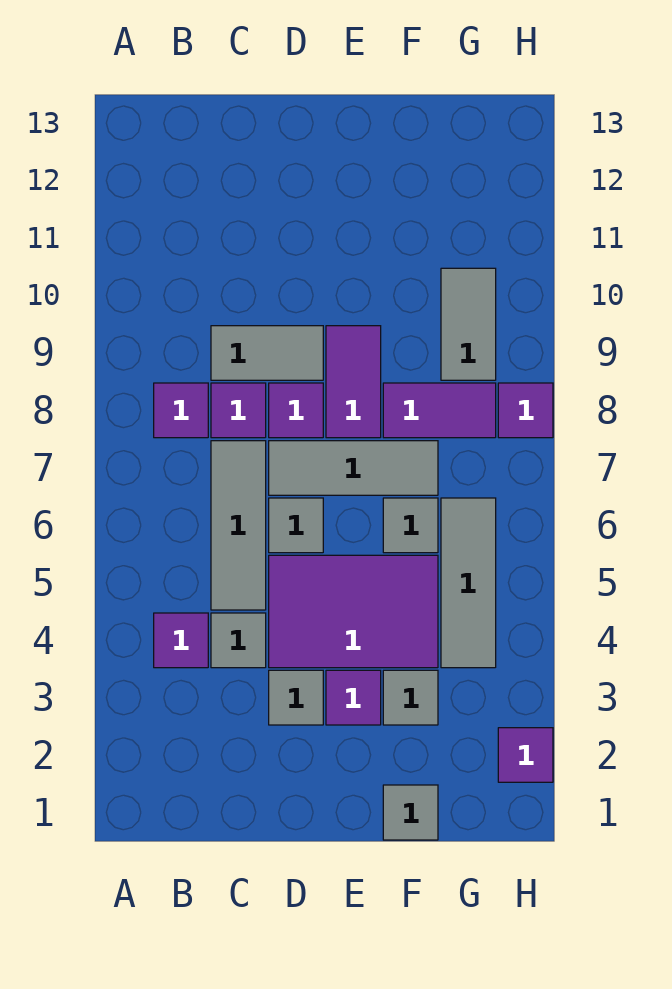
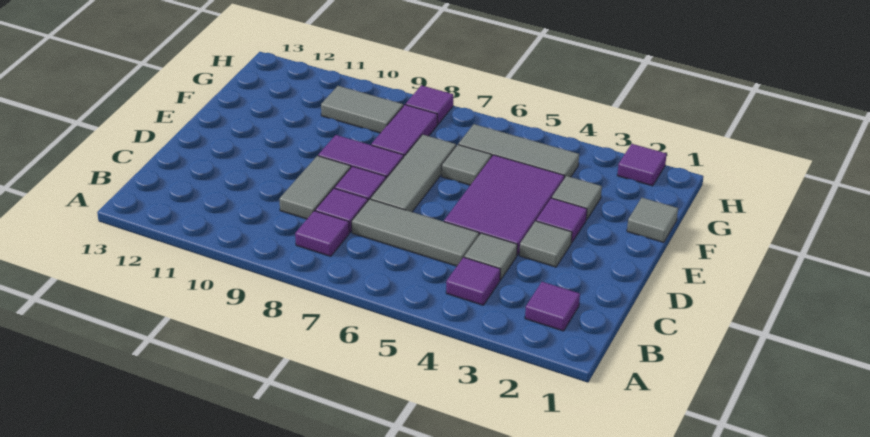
none -> purple 1x1 tile [525,282,580,331]
grey 1x1 tile [269,498,323,553] -> none

